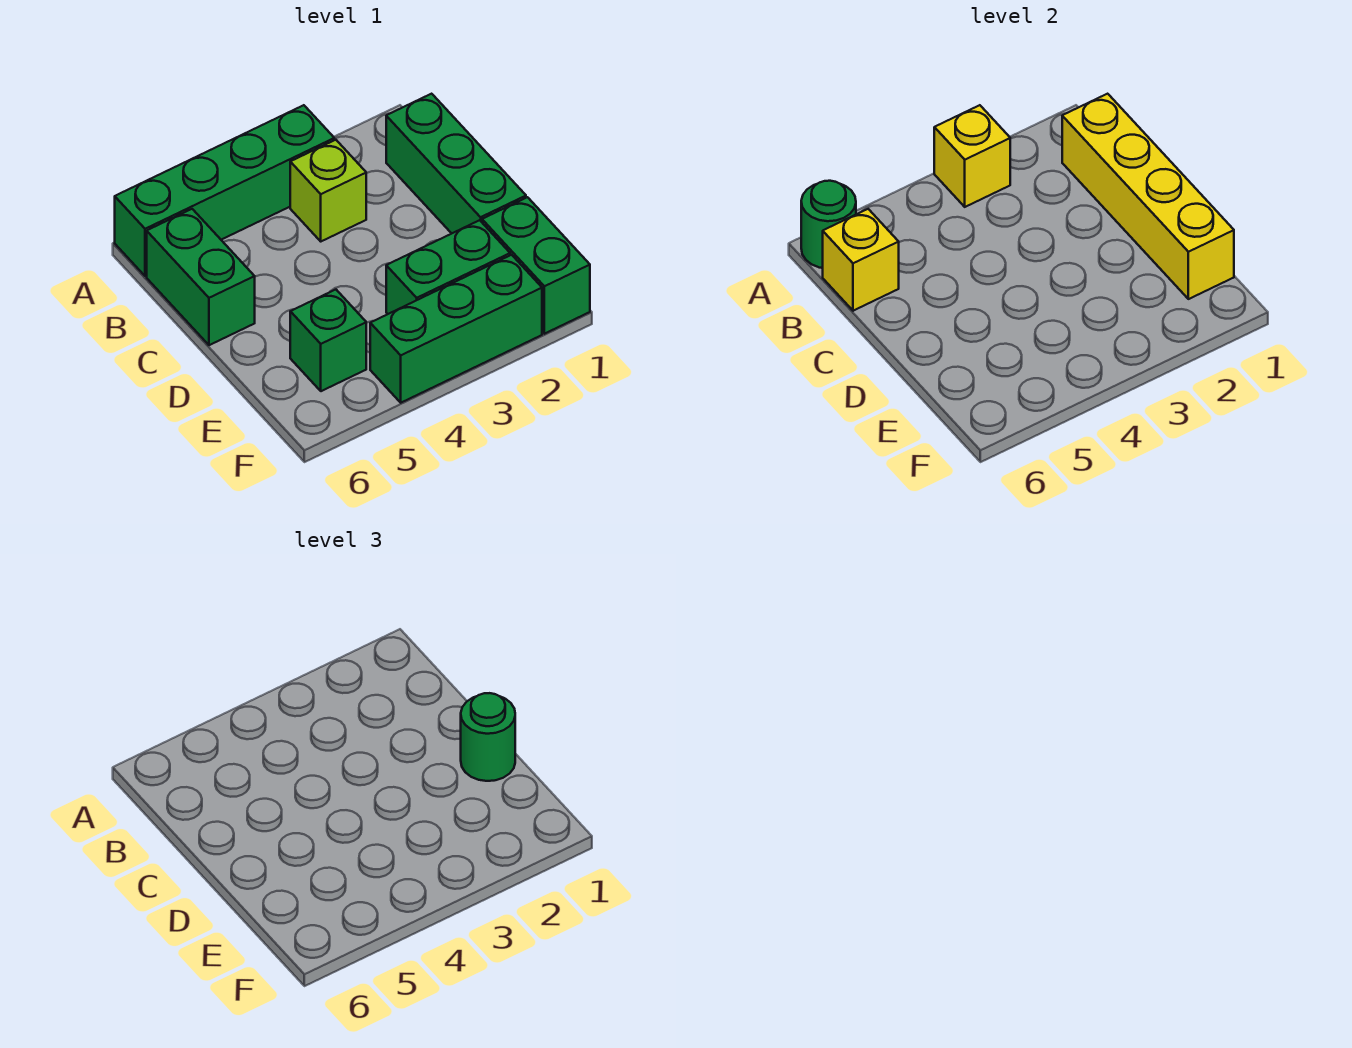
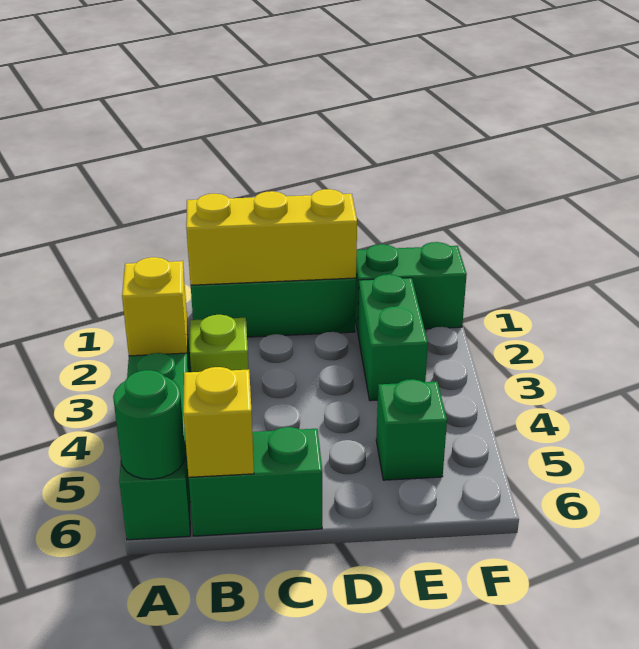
yellow 1x4 brick [1062,94,1234,299] -> yellow 1x3 brick [186,189,357,285]
green 1x1 round brick [461,693,515,781] -> none
green 1x3 brick [370,255,542,403] -> none

